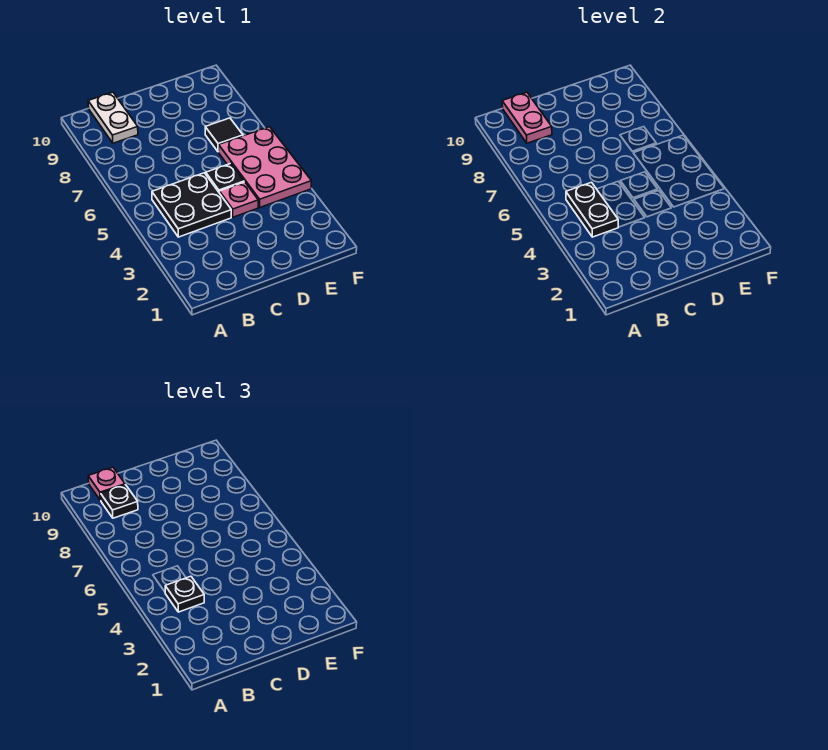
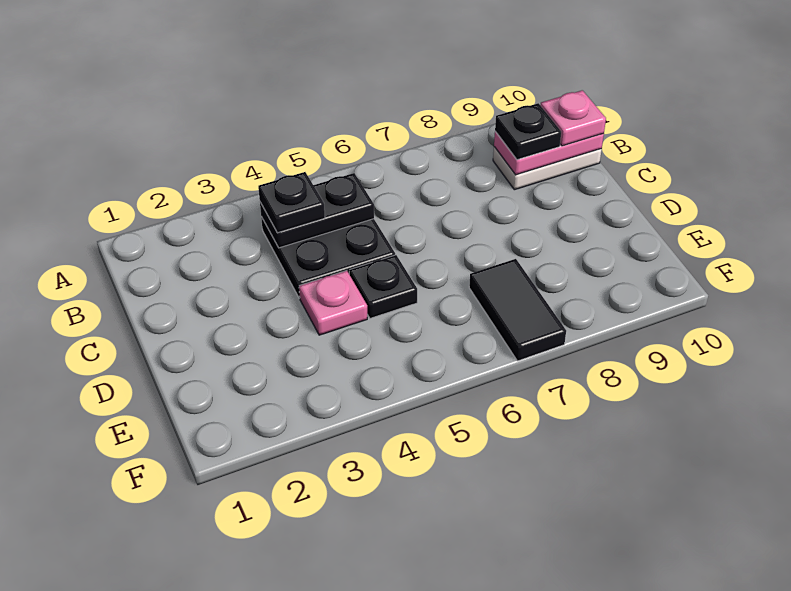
pink 2x3 plate [219,127,311,208] -> none
black 1x1 tile [205,118,243,152] -> black 1x2 tile [469,259,566,361]

